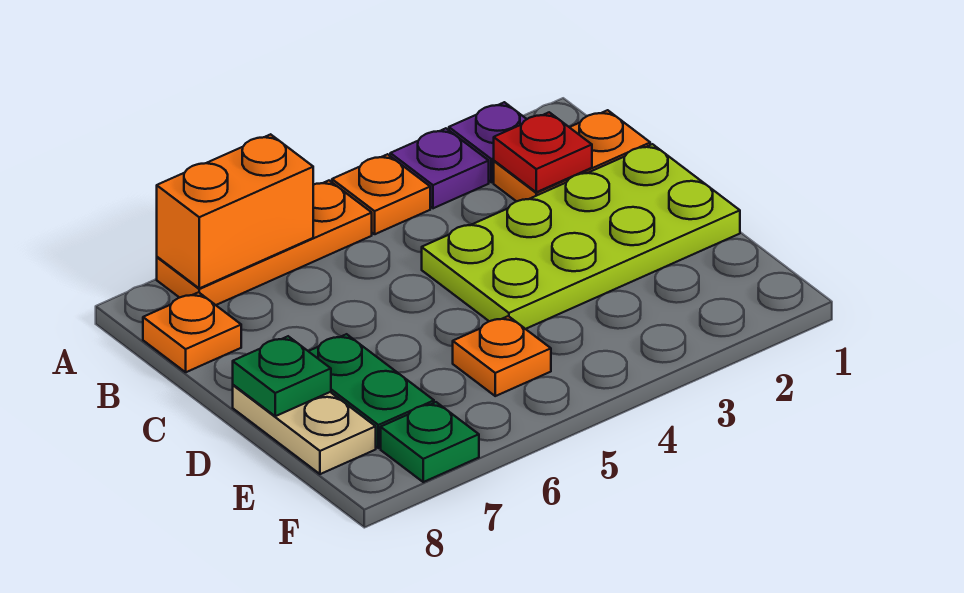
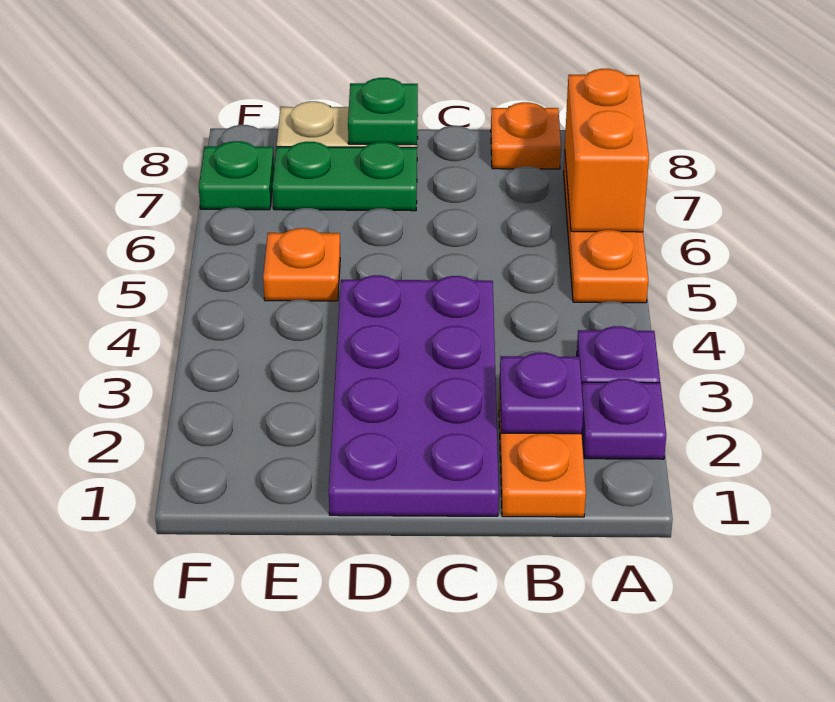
orange 1x1 plate [332,154,430,234] -> none
red 1x1 plate [494,112,592,192] -> purple 1x1 plate [500,353,583,434]
lime 2x4 plate [422,144,740,329] -> purple 2x4 plate [329,275,499,516]

